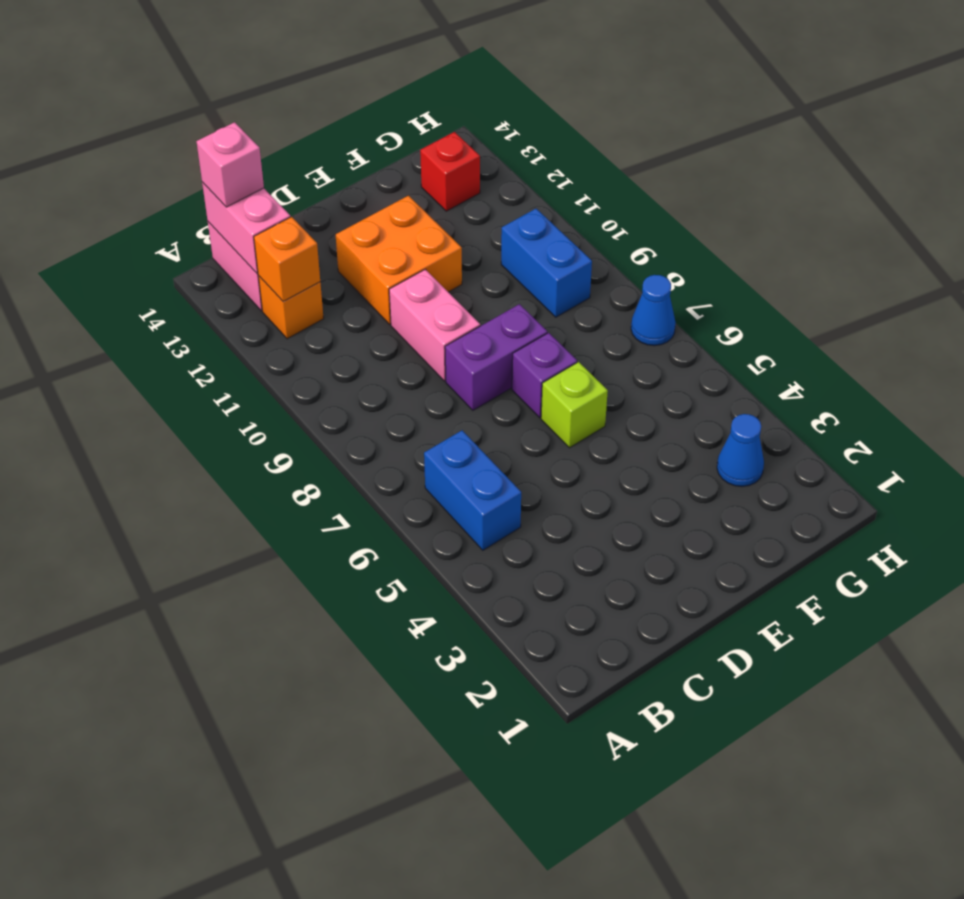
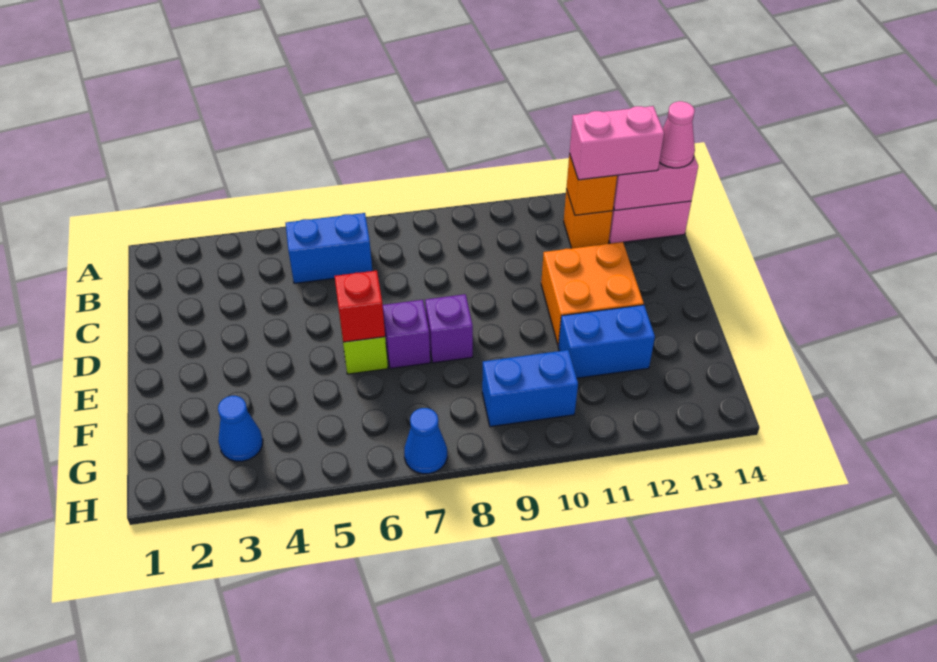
pink 1x1 brick [196,122,264,207] -> pink 1x1 cone [660,101,695,168]
purple 1x2 brick [445,304,547,410] -> purple 1x1 brick [425,294,473,363]
pink 1x2 brick [389,269,480,381] -> pink 1x2 brick moved to [570,106,664,180]
none -> blue 1x2 brick [558,305,655,378]
red 1x1 brick [420,132,480,211] -> red 1x1 brick moved to [335,271,385,342]

